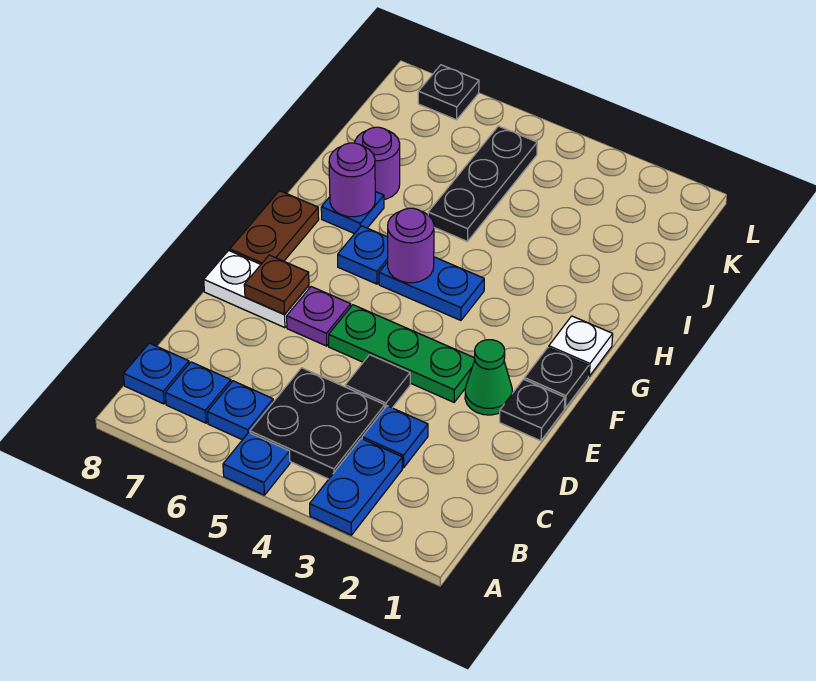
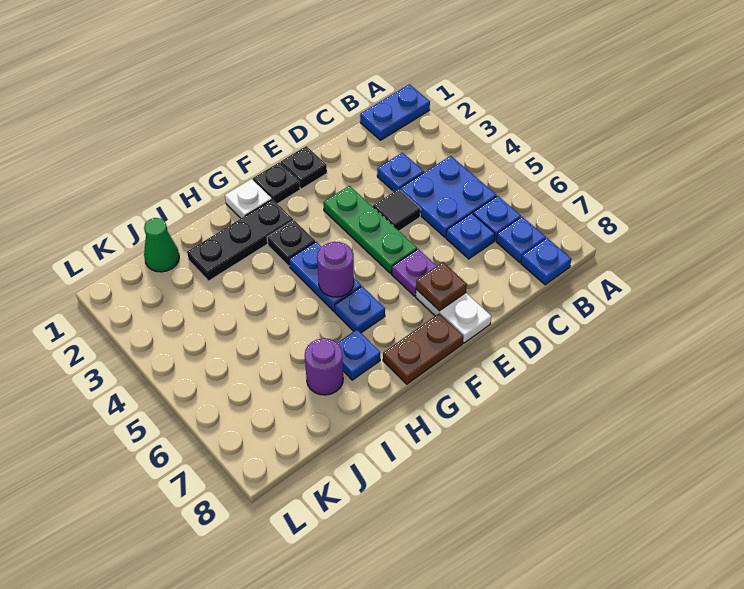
blue 1x2 plate [310,439,402,535] -> blue 1x2 plate moved to [360,84,430,140]
blue 1x1 plate [223,433,290,495] -> blue 1x1 plate moved to [446,213,495,259]
black 2x2 plate [250,368,385,479] -> blue 2x2 plate [400,156,496,237]
green 1x1 cone [465,340,512,415] -> green 1x1 cone moved to [144,218,179,272]
purple 1x1 round brick [329,143,375,217] -> none
black 1x3 plate [428,126,537,242] -> black 1x3 plate moved to [187,199,293,281]
black 1x1 plate [418,65,479,120] -> black 1x1 plate moved to [267,220,315,266]

